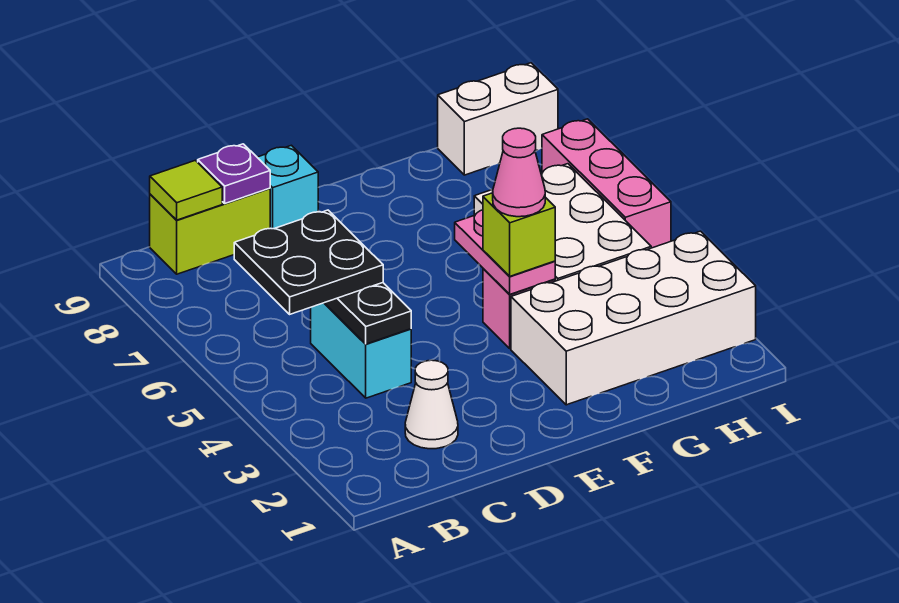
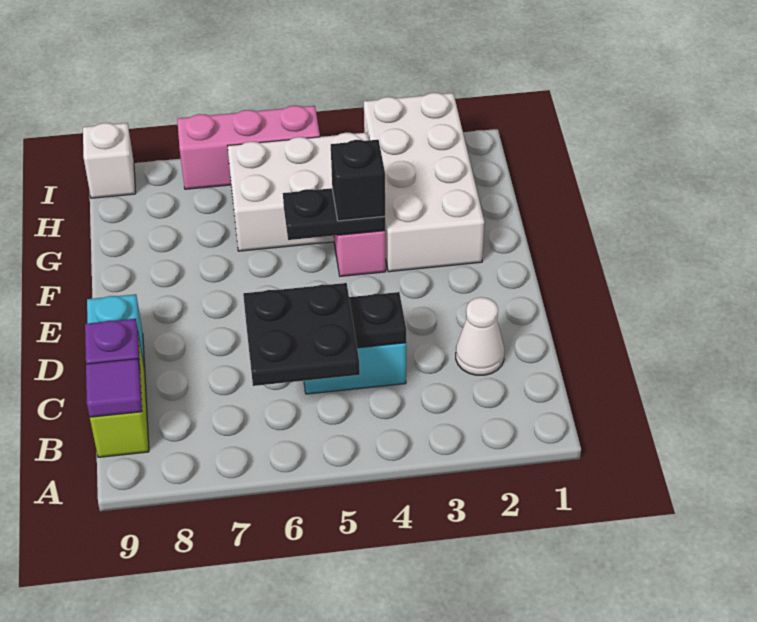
lime 1x1 tile [150,160,222,220] -> purple 1x1 tile [86,359,142,417]
pink 1x2 plate [455,210,555,294] -> black 1x2 plate [283,188,385,240]
lime 1x1 brick [483,193,555,276] -> black 1x1 brick [331,140,385,221]
pink 1x1 cone [493,128,545,217] -> none
white 1x2 brick [438,63,558,175] -> white 1x1 brick [83,123,136,198]

